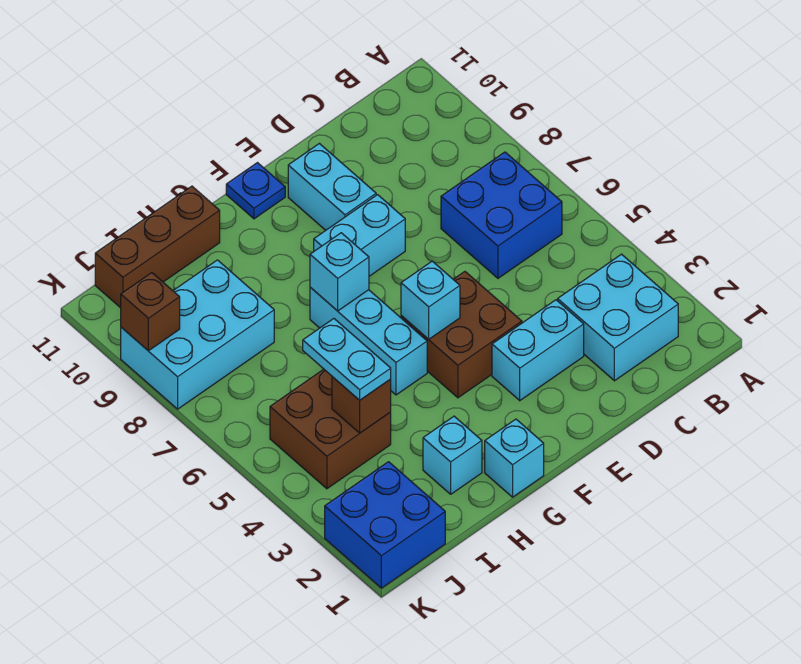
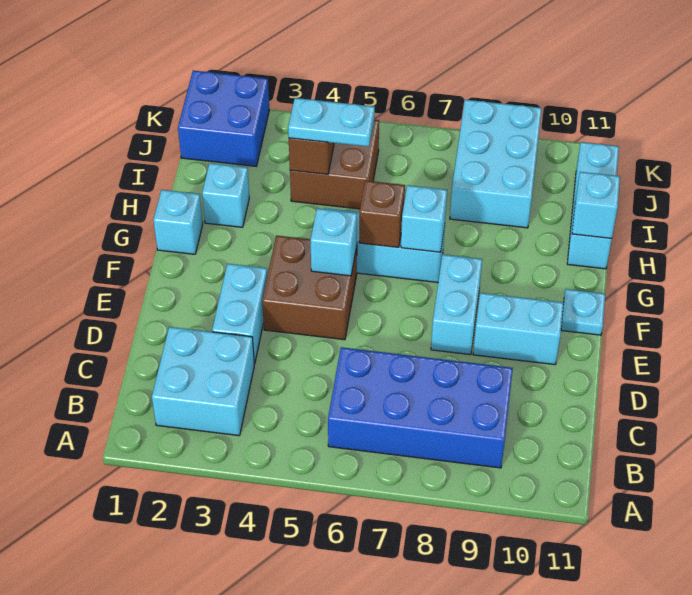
blue 2x2 brick [441,152,562,278] -> blue 2x4 brick [328,347,513,468]
blue 1x1 plate [226,163,285,219] -> cyan 1x1 plate [561,289,605,335]
brown 1x3 brick [95,186,220,308] -> cyan 1x3 brick [567,142,619,269]
none -> cyan 1x1 brick [572,172,620,238]
brown 1x1 brick [121,273,180,351] -> brown 1x1 brick moved to [359,181,405,247]

